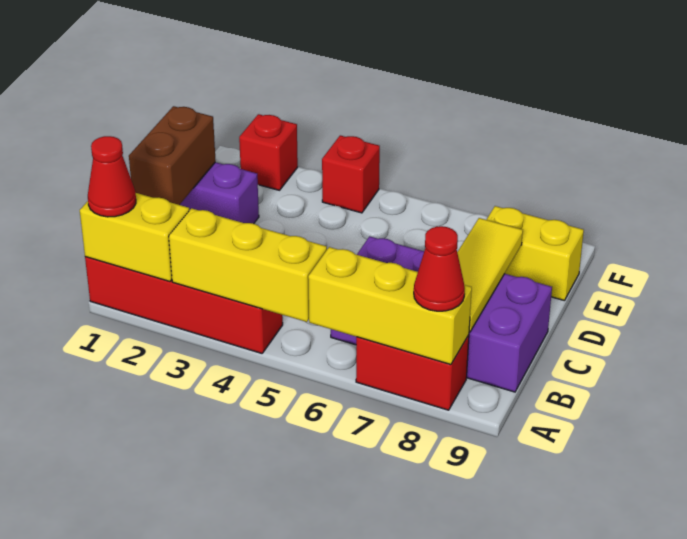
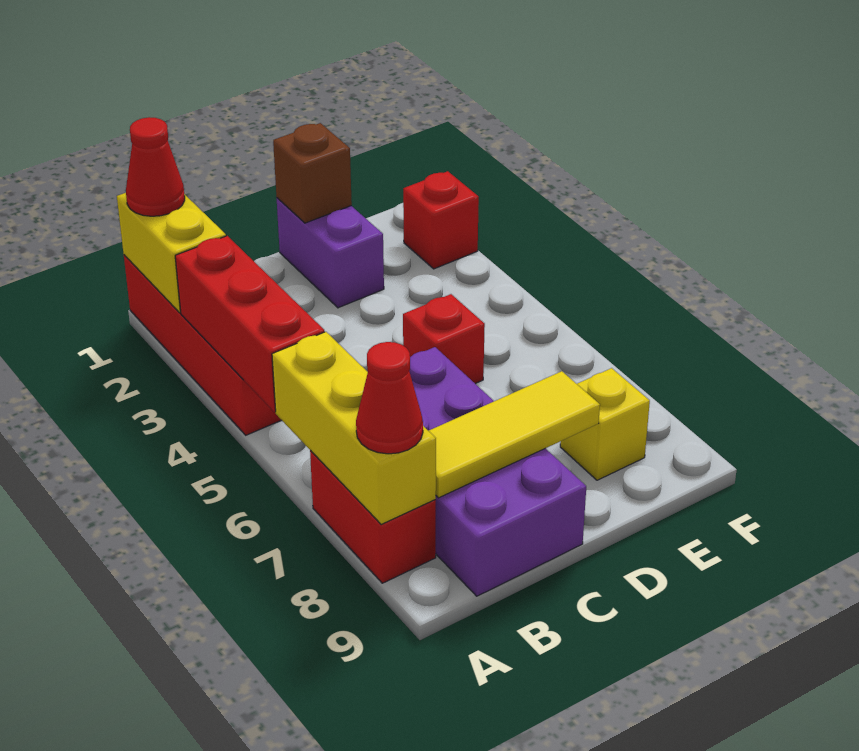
yellow 1x3 brick [169,208,327,322] -> red 1x3 brick [175,236,325,412]
brown 1x2 brick [129,106,216,205] -> brown 1x1 brick [273,123,352,223]
yellow 1x2 brick [486,206,584,301] -> yellow 1x1 brick [560,368,650,480]
red 1x1 brick [322,135,380,213] -> red 1x1 brick moved to [403,294,485,384]

